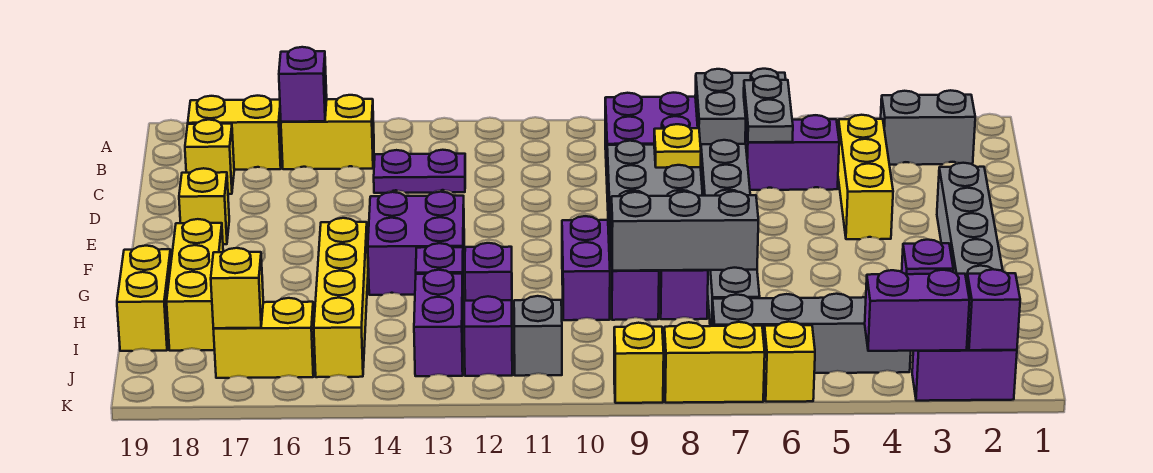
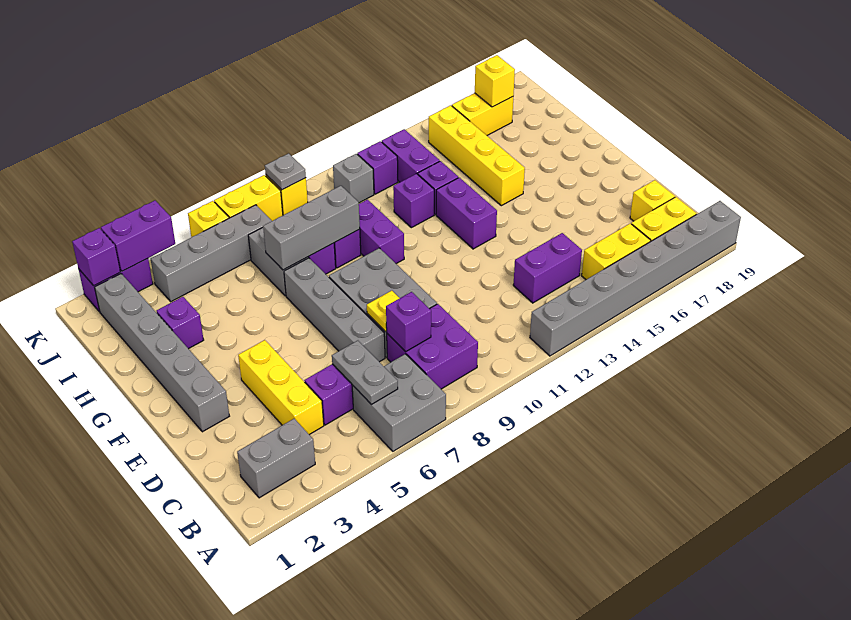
none -> grey 1x8 brick [530,201,741,356]
purple 1x1 brick [279,47,327,122] -> purple 1x1 brick moved to [386,292,431,352]
purple 1x2 plate [374,150,465,193] -> purple 1x2 brick [513,233,582,303]
yellow 1x1 brick [179,168,229,244] -> none
purple 2x2 brick [368,192,464,295] -> purple 1x2 brick [436,178,497,249]
yellow 1x3 brick [167,219,223,351] -> none
yellow 1x2 brick [117,246,171,351] -> none
none -> grey 1x1 plate [265,153,306,190]

